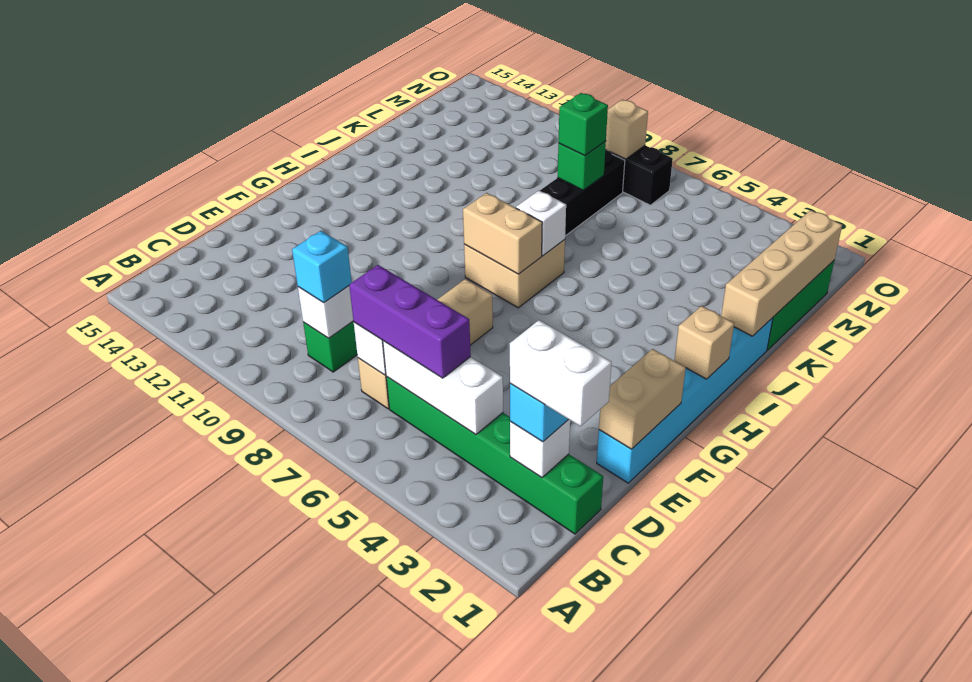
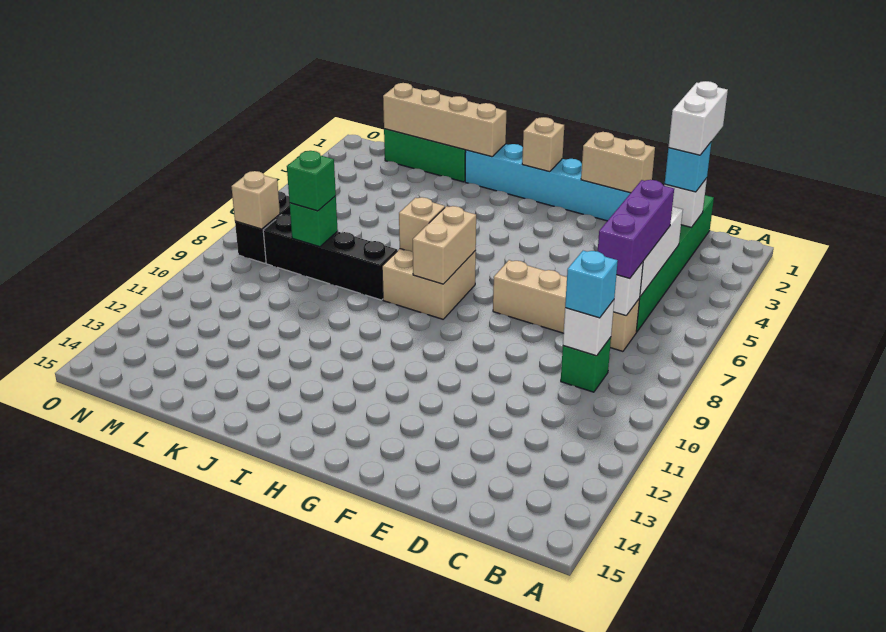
white 1x1 brick [516,191,566,256] -> tan 1x1 brick [399,197,445,252]

